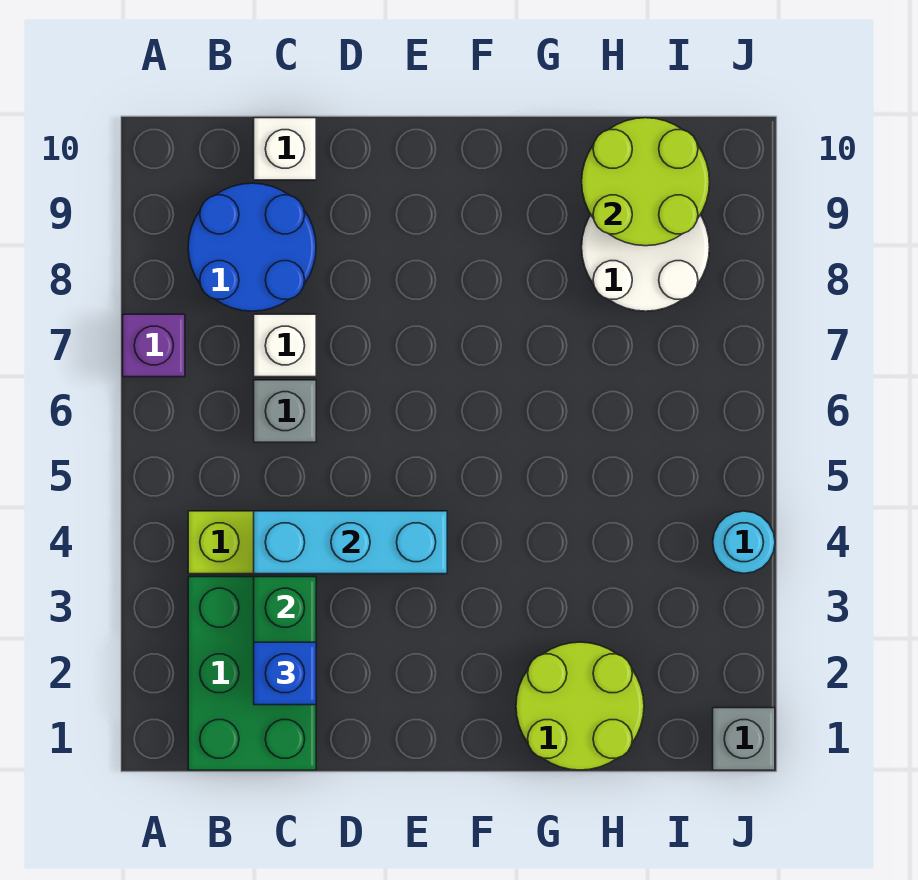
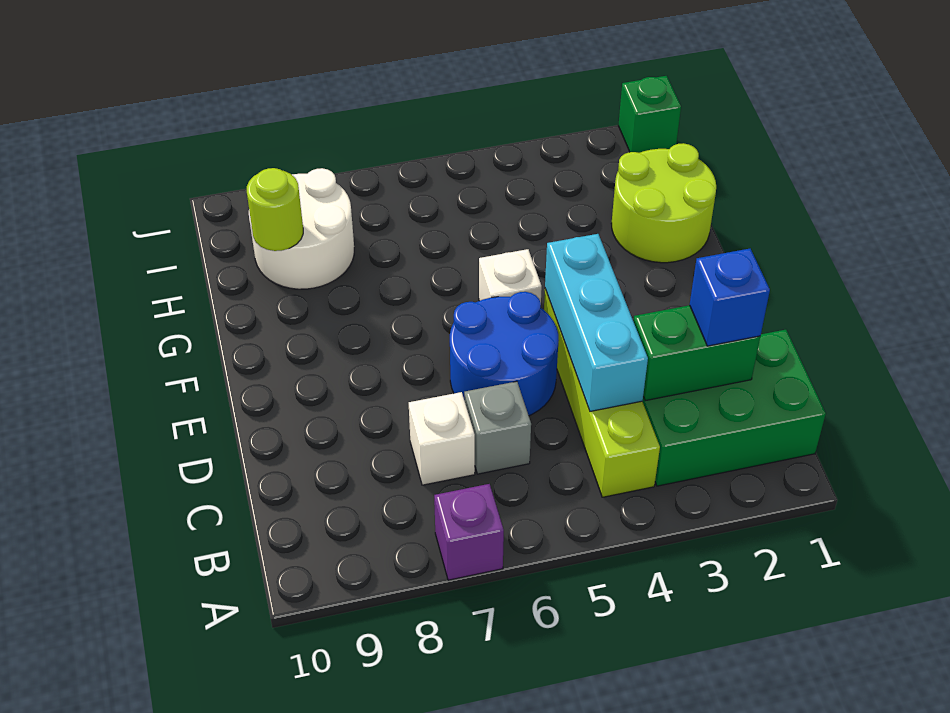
blue 2x2 round brick [188,183,316,311] -> blue 2x2 round brick moved to [450,292,559,416]
white 1x1 brick [254,118,316,180] -> white 1x1 brick moved to [479,249,542,303]
lime 2x2 round brick [582,118,710,246] -> lime 1x1 round brick [247,168,303,251]
grey 1x1 brick [713,708,775,770] -> green 1x1 brick [618,76,681,153]
cyan 1x1 round brick [713,511,775,573] -> none

